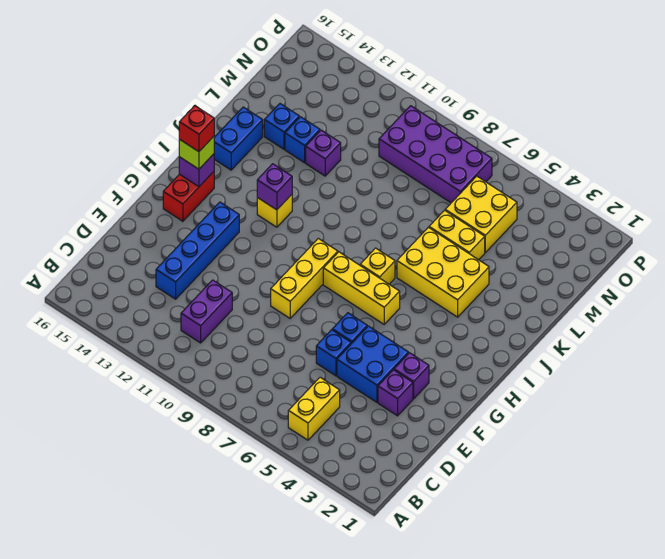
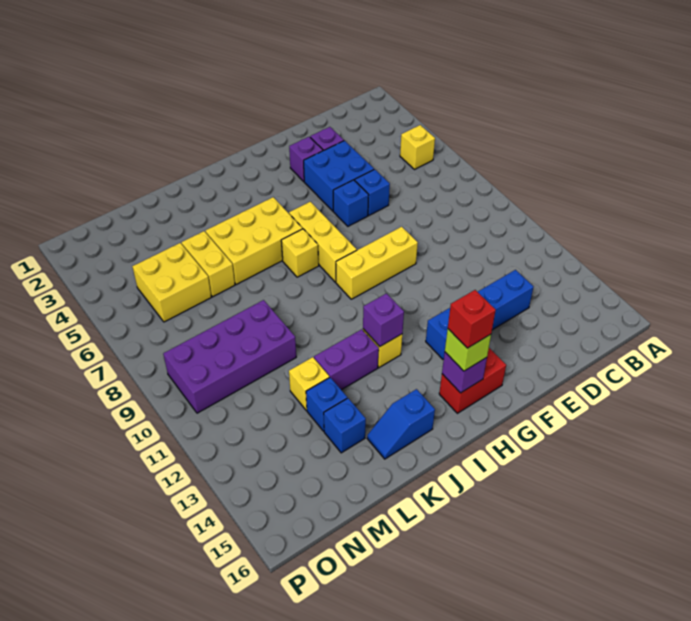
yellow 1x2 brick [288,377,340,440] -> yellow 1x1 brick [400,125,435,169]
purple 1x2 brick [181,280,232,343] -> purple 1x2 brick moved to [314,329,379,390]
yellow 2x3 brick [397,227,489,317] -> yellow 2x3 brick turned to [205,197,302,285]
blue 1x2 brick [214,107,263,170] -> blue 1x2 slope [367,389,435,459]
purple 1x1 brick [306,130,341,176] -> yellow 1x1 brick [289,357,329,410]
purple 2x4 brick [379,106,492,203] -> purple 2x4 brick turned to [163,300,296,413]

